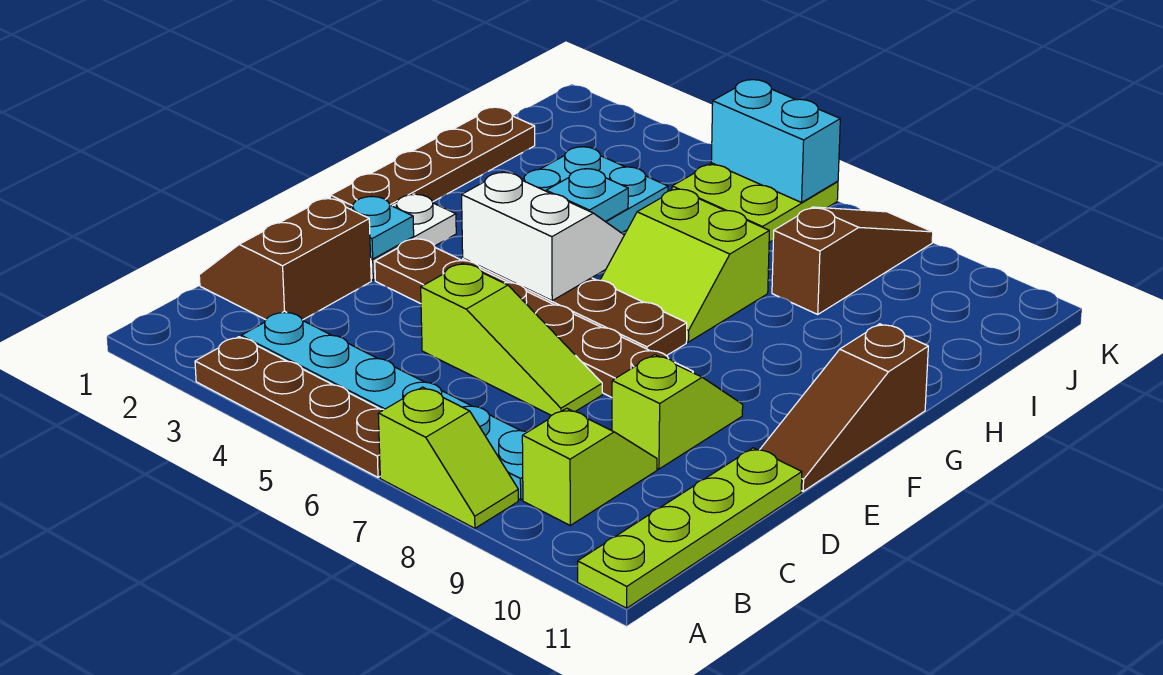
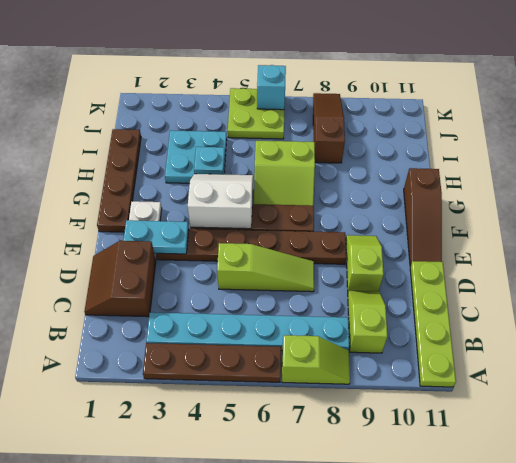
cyan 1x1 plate [349,196,414,259] -> cyan 1x2 plate [123,220,189,254]
cyan 1x2 brick [711,80,840,202] -> cyan 1x1 brick [257,65,286,110]

